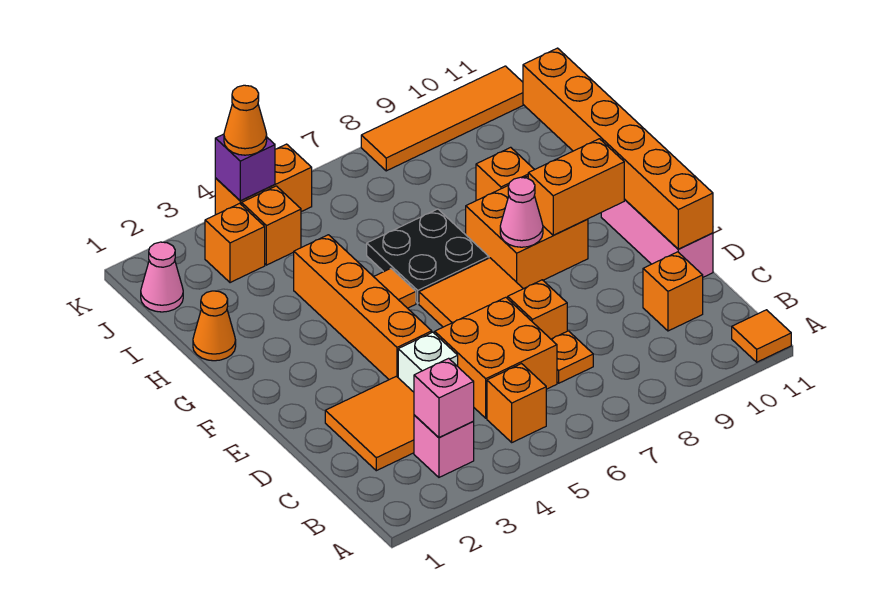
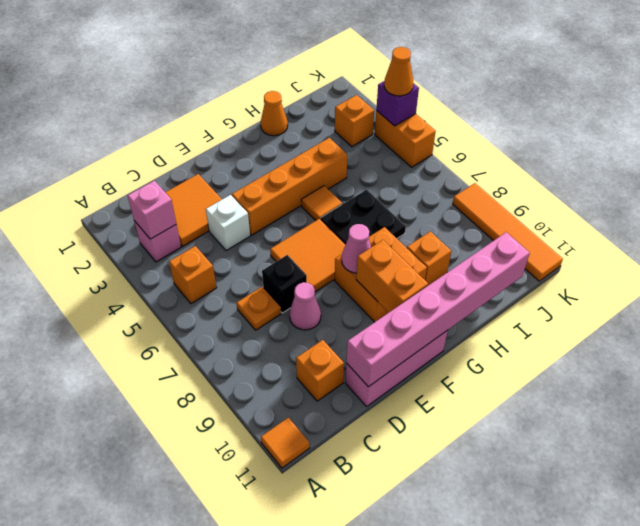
orange 2x2 brick [435,297,557,418] -> none
orange 1x1 brick [508,280,567,339] -> black 1x1 brick [262,255,307,313]
orange 1x6 brick [523,48,713,249] -> pink 1x6 brick [346,232,530,387]
pink 1x1 cone [141,242,183,312] -> pink 1x1 cone moved to [289,282,321,330]
orange 1x1 brick [242,186,301,265] -> none

